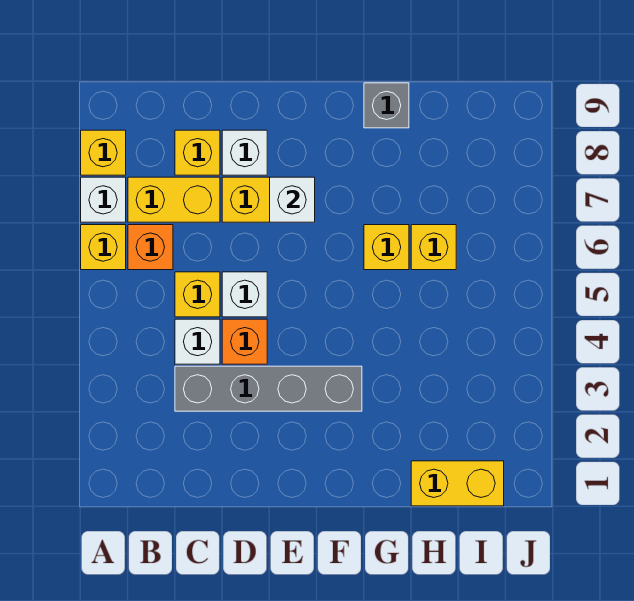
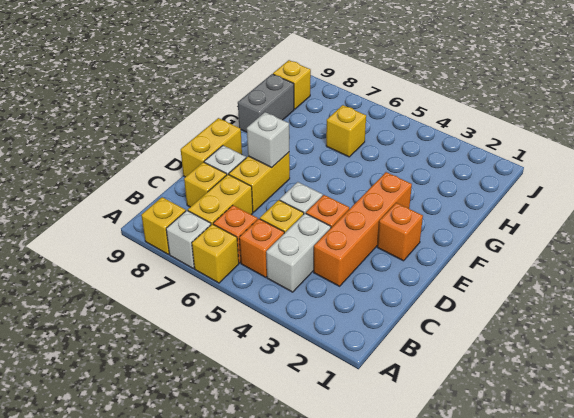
none -> orange 1x1 brick [239,219,284,277]
grey 1x4 brick [175,366,362,411] -> orange 1x4 brick [314,172,412,286]
white 1x1 brick [175,319,220,364] -> white 1x2 brick [266,213,331,292]
none -> orange 1x1 brick [377,203,423,261]
yellow 1x1 brick [364,225,409,270] -> yellow 1x1 brick moved to [273,60,311,109]
grey 1x1 brick [364,83,409,128] -> grey 1x2 brick [238,74,294,132]
yellow 1x2 brick [411,461,504,506] -> yellow 1x2 brick moved to [181,118,242,177]

